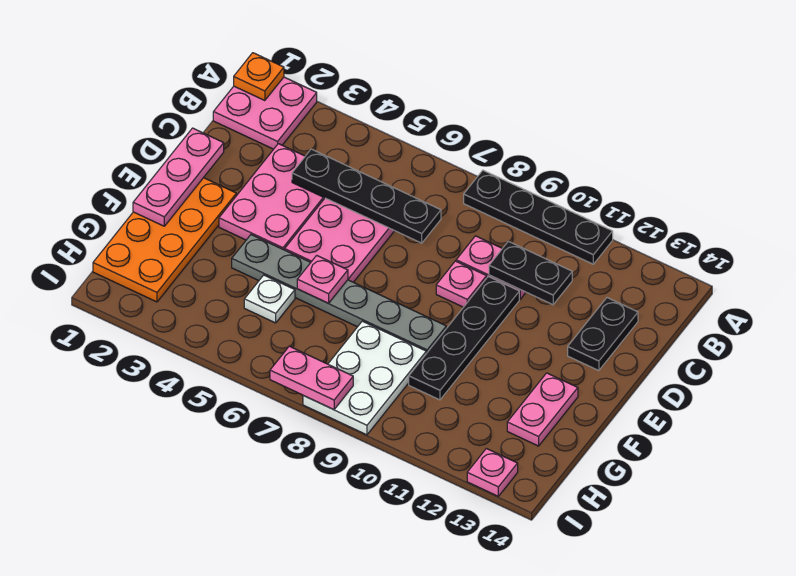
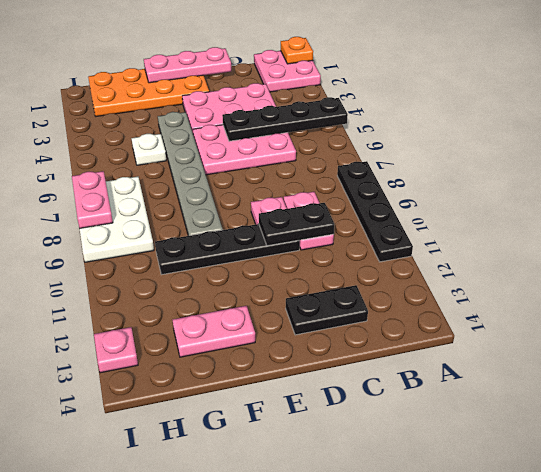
black 1x4 plate [292,149,441,243] -> black 1x4 plate turned to [222,97,348,141]
black 1x2 plate [489,241,572,305] -> black 1x2 plate turned to [259,203,334,246]
pink 1x1 plate [297,255,348,303] -> none
white 2x3 plate [303,321,426,435] -> white 2x3 plate turned to [80,177,154,262]

